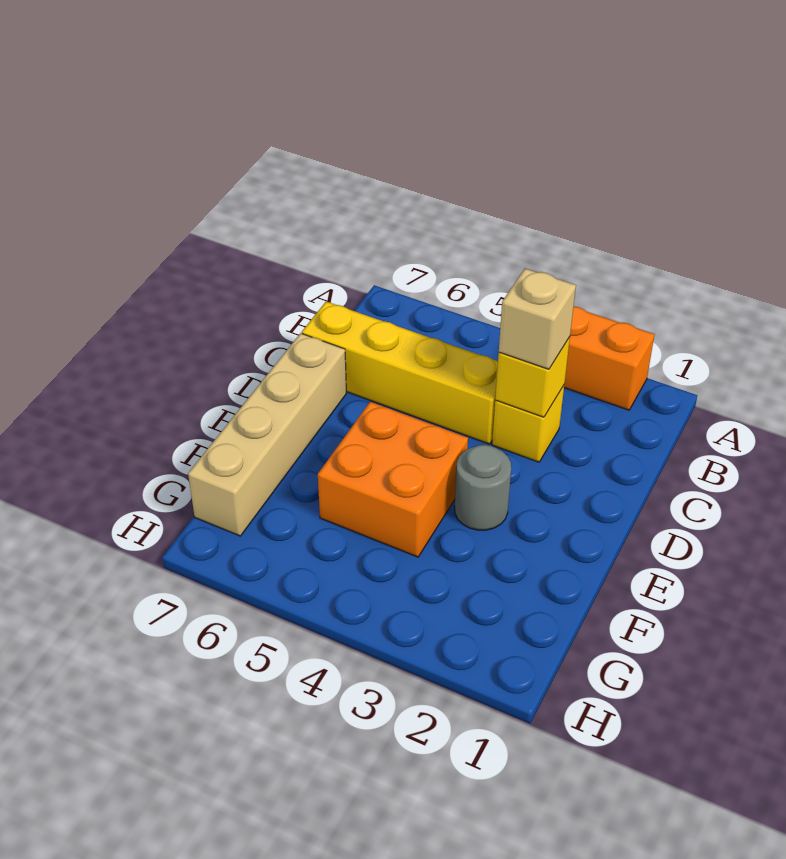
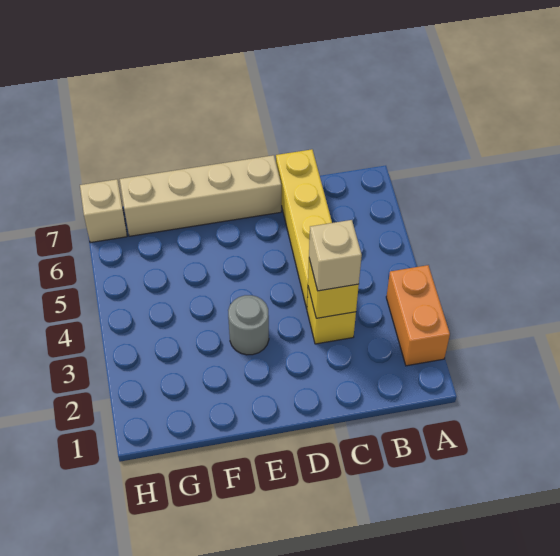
orange 2x2 brick [318,402,468,557] -> none
none -> tan 1x1 brick [80,179,127,243]

